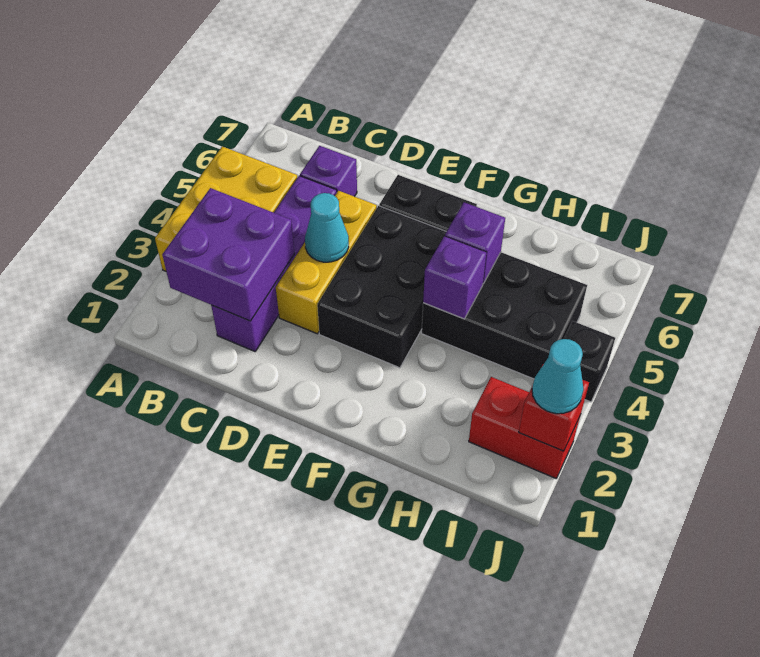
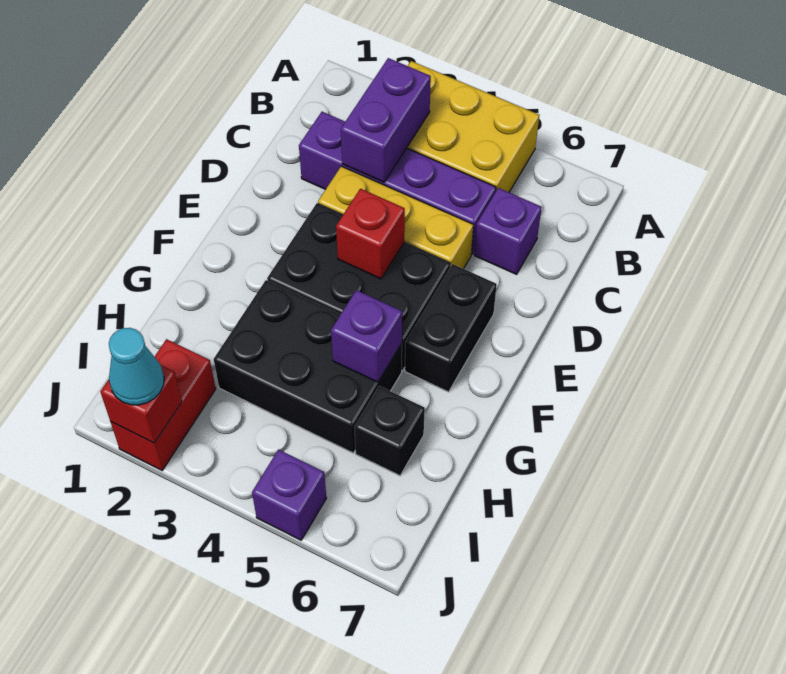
purple 2x2 brick [162,188,295,321] -> purple 1x2 brick [341,58,431,182]
cyan 1x1 cone [305,193,349,262] -> none
none -> red 1x1 brick [336,189,405,279]
black 2x3 brick [422,252,587,379] -> black 2x3 brick turned to [214,280,402,453]
purple 1x1 brick [423,236,486,319] -> purple 1x1 brick moved to [252,450,326,540]
black 1x1 brick [564,321,615,402] -> black 1x1 brick moved to [354,386,425,476]

